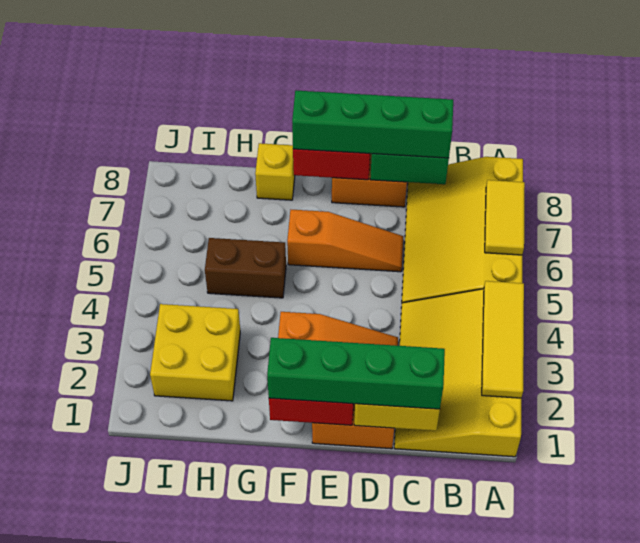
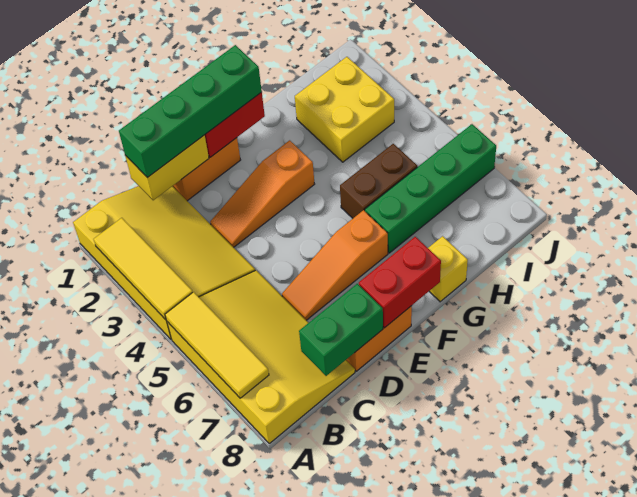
yellow 1x2 tile [485,180,525,255] -> yellow 1x3 tile [165,292,269,398]
green 1x4 brick [292,91,453,158] -> green 1x4 brick moved to [365,124,496,253]

